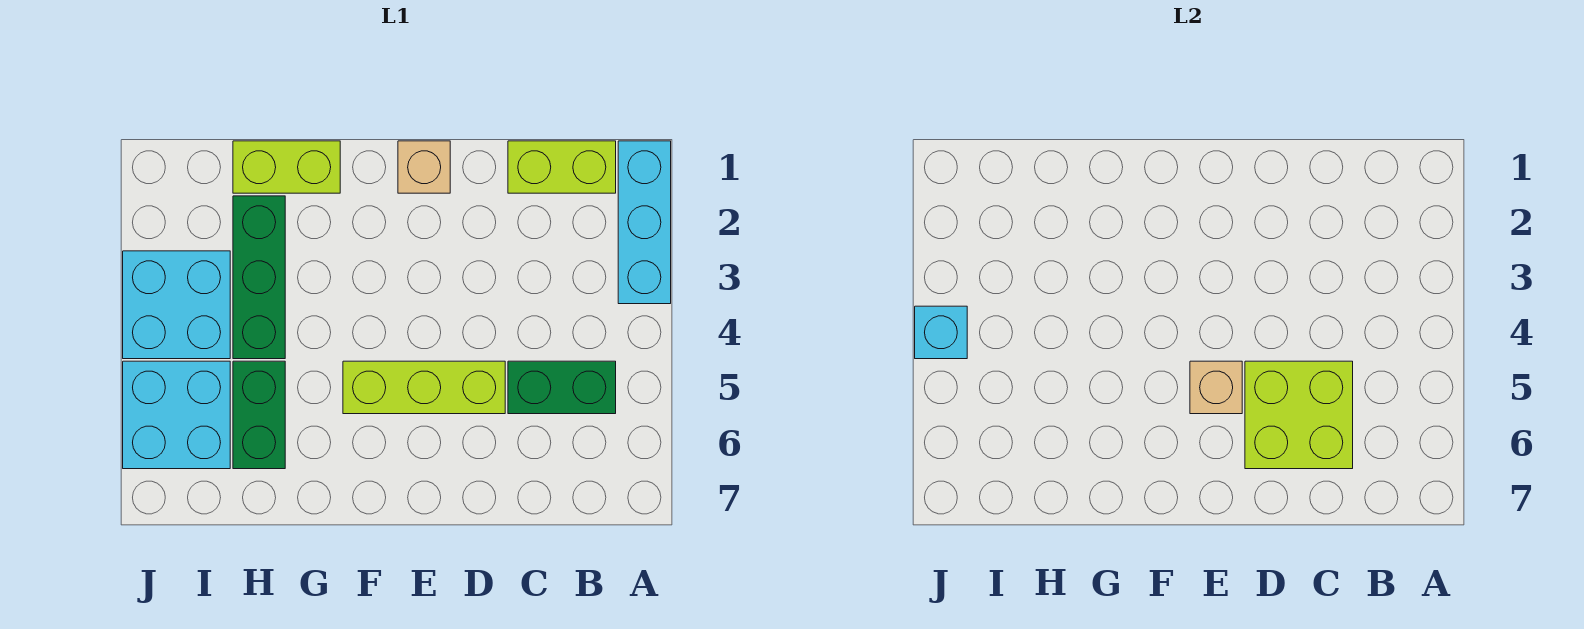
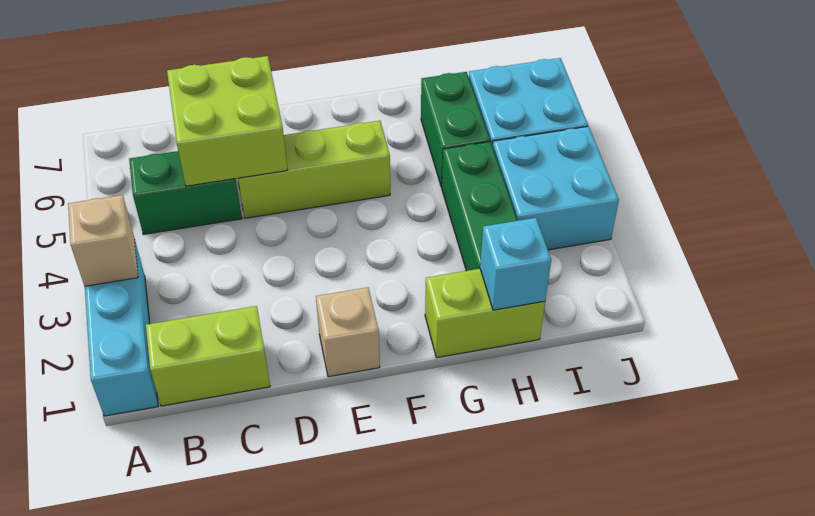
tan 1x1 brick [1190,361,1242,414] -> tan 1x1 brick moved to [68,195,138,286]
cyan 1x1 brick [915,306,967,359] -> cyan 1x1 brick moved to [480,218,551,310]

